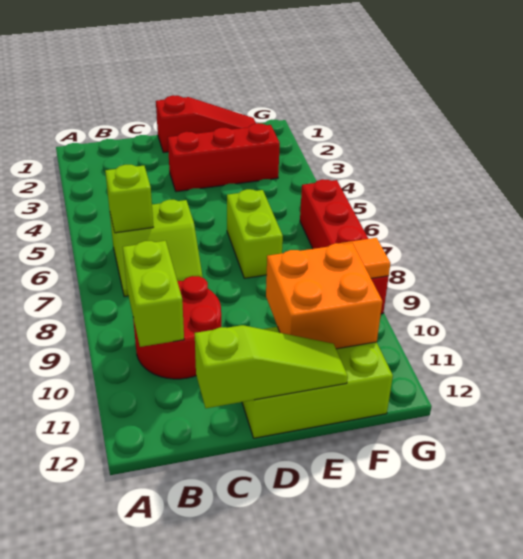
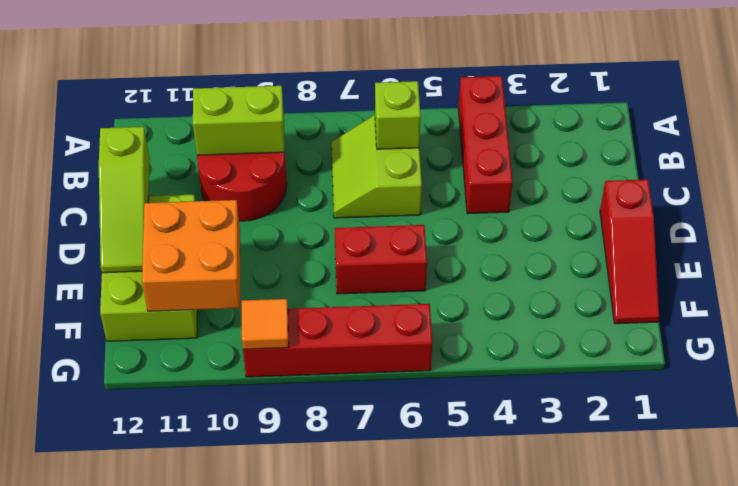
red 1x3 brick [168,123,280,192] -> red 1x3 brick moved to [458,76,512,214]
lime 1x2 brick [227,189,283,278] -> red 1x2 brick [335,225,427,294]

